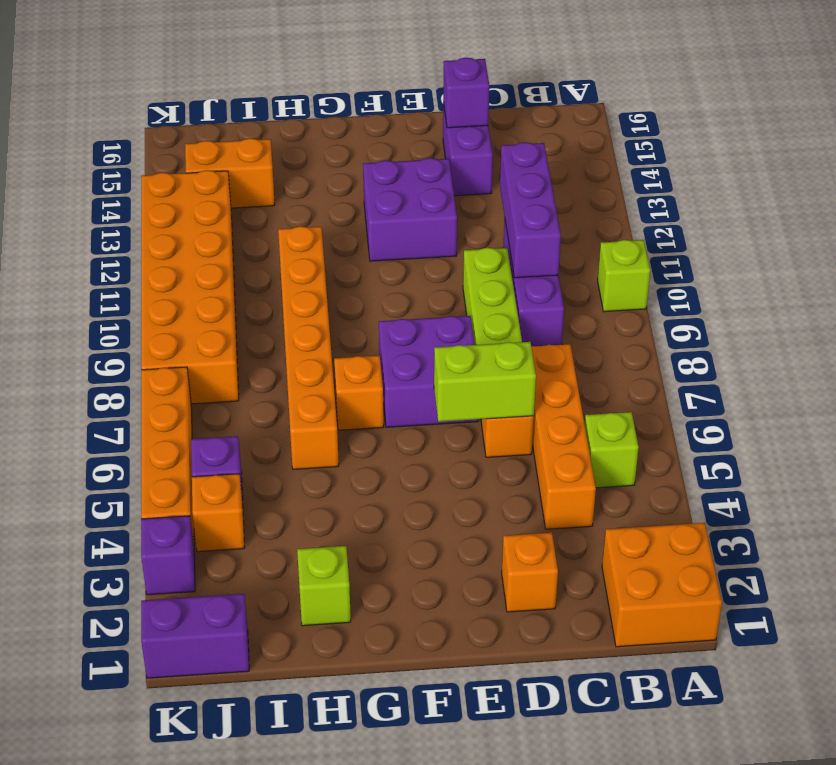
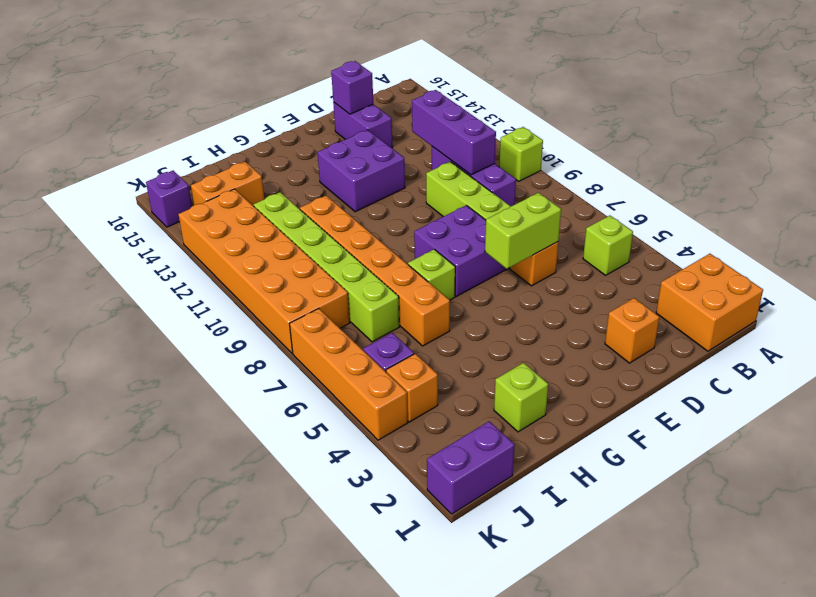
orange 1x4 brick [531,344,596,529] -> none
orange 1x1 brick [334,356,384,430] -> lime 1x1 brick [408,249,455,300]
none -> lime 1x6 brick [254,192,399,342]
purple 1x1 brick [141,516,195,595] -> purple 1x1 brick moved to [146,171,192,227]

